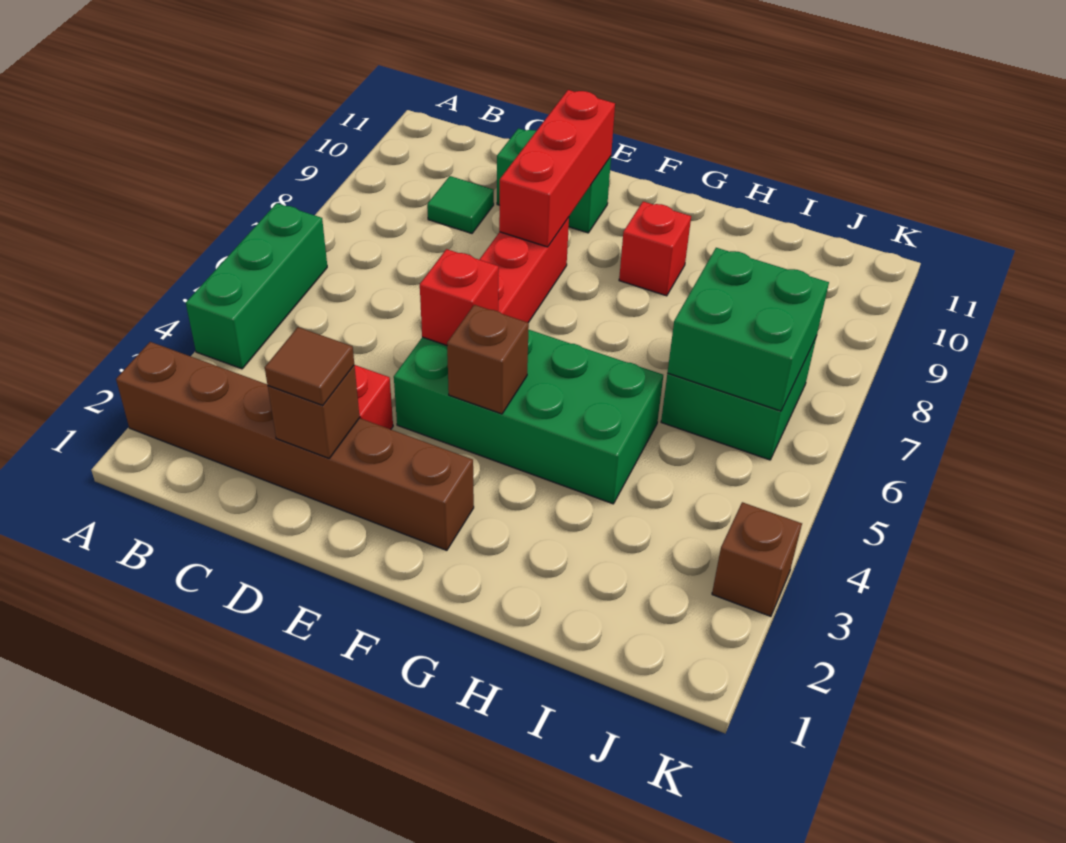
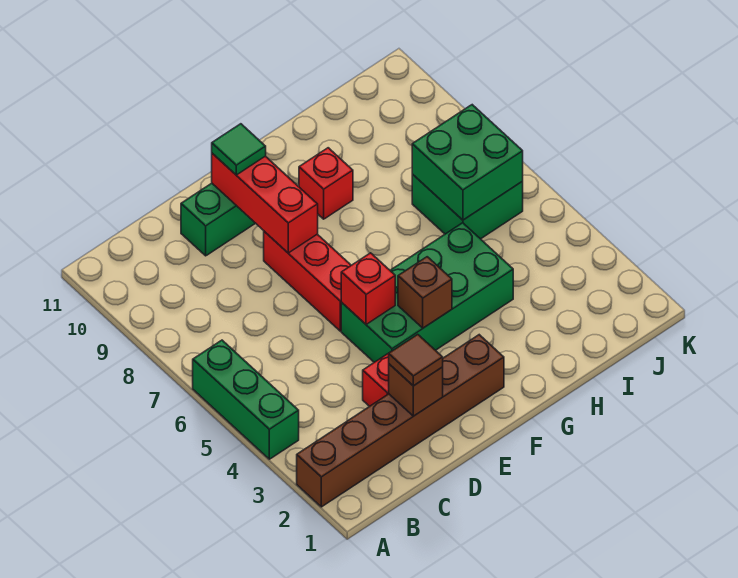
green 1x1 tile [427,176,494,233] -> green 1x1 tile moved to [212,124,266,175]
brown 1x1 brick [712,502,802,616] -> none

